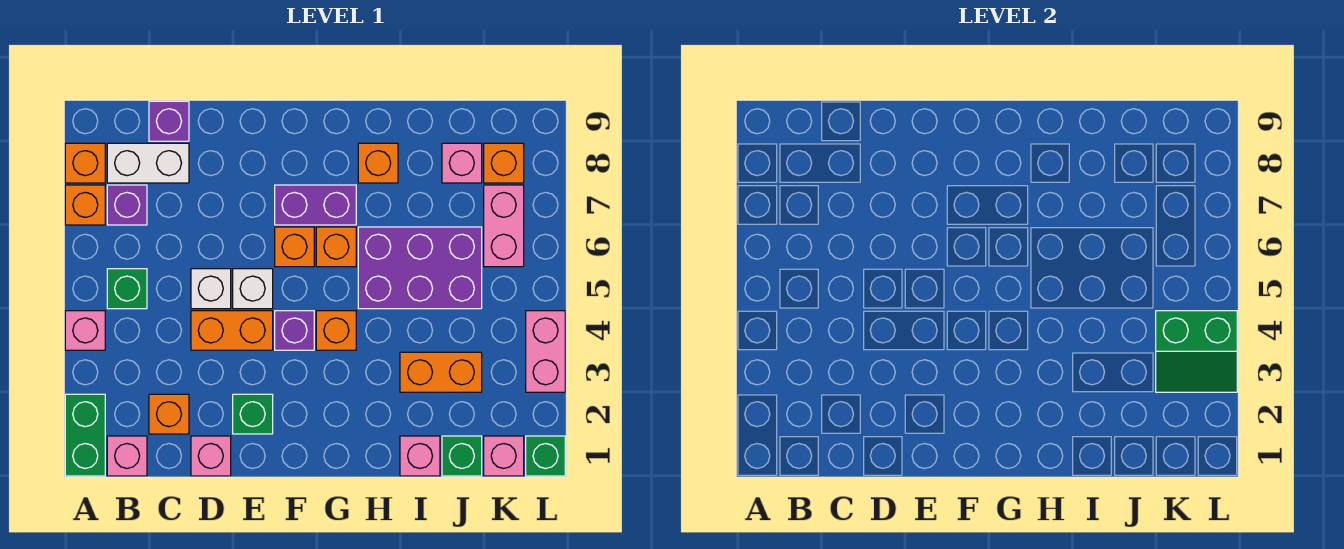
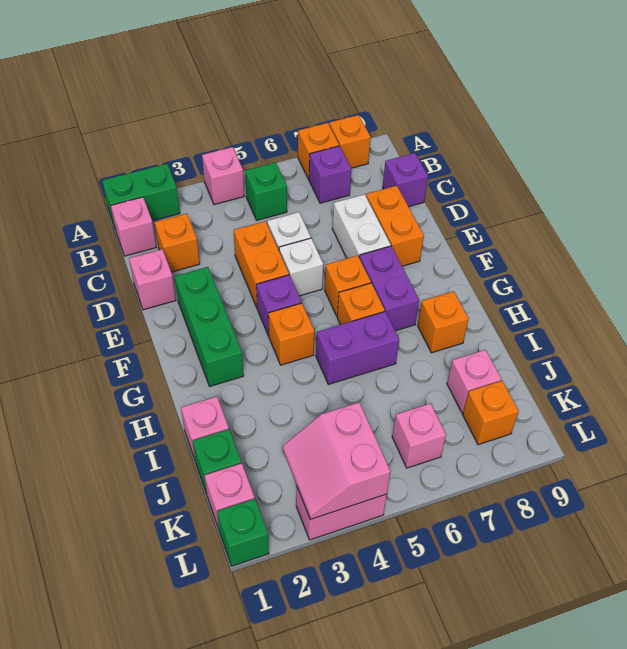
white 1x2 brick [107,143,189,183] -> white 1x2 brick moved to [333,194,391,258]
green 1x1 brick [233,394,273,434] -> green 1x3 brick [175,267,243,386]
purple 2x3 brick [358,227,482,309] -> purple 1x2 brick [316,312,399,384]
orange 1x2 brick [400,352,482,392] -> orange 1x2 brick moved to [366,186,424,266]
green 2x2 slope [1156,311,1237,392] -> pink 2x2 slope [282,402,391,519]
pink 1x2 brick [484,185,524,267] -> pink 1x1 brick [392,403,446,468]

